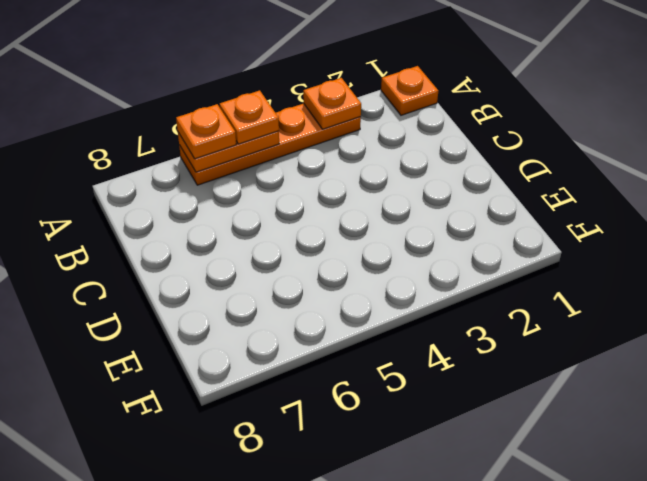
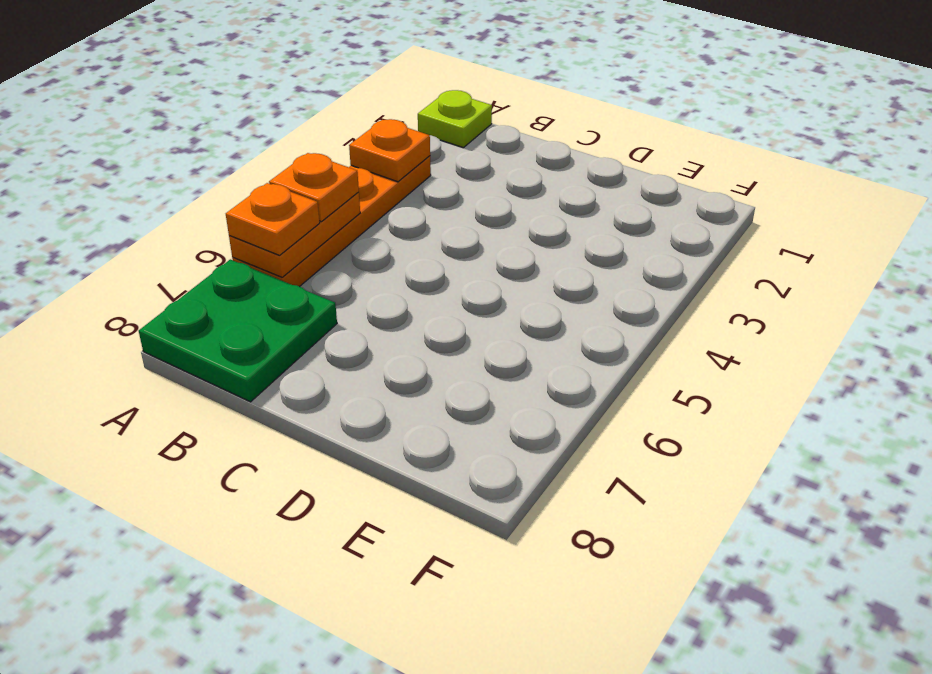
orange 1x1 plate [381,66,438,115] -> lime 1x1 plate [418,90,492,148]
none -> green 2x2 plate [139,259,337,402]

